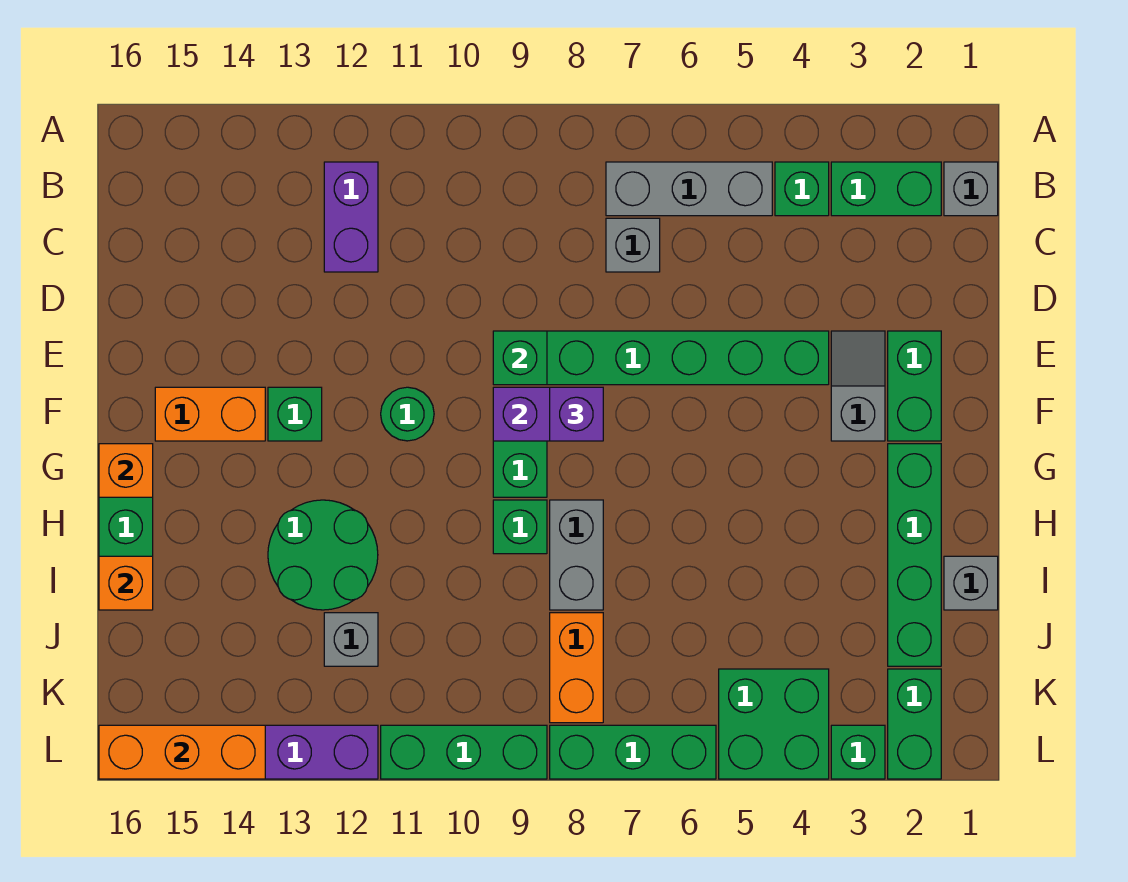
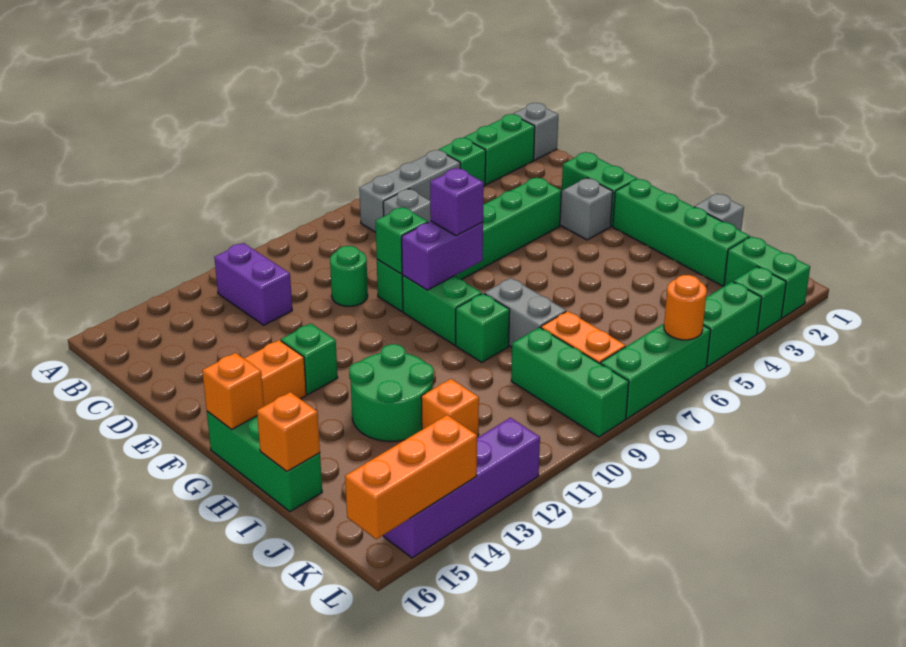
green 1x1 round brick [381,387,434,441] -> green 1x1 round brick moved to [330,246,368,306]
grey 1x1 brick [324,613,378,666] -> orange 1x1 brick [421,379,479,436]
green 2x2 brick [719,669,829,779] -> green 1x2 brick [703,282,762,366]
none -> orange 1x1 round brick [664,275,707,340]
green 1x3 brick [381,725,547,779] -> green 1x3 brick turned to [511,327,629,437]

